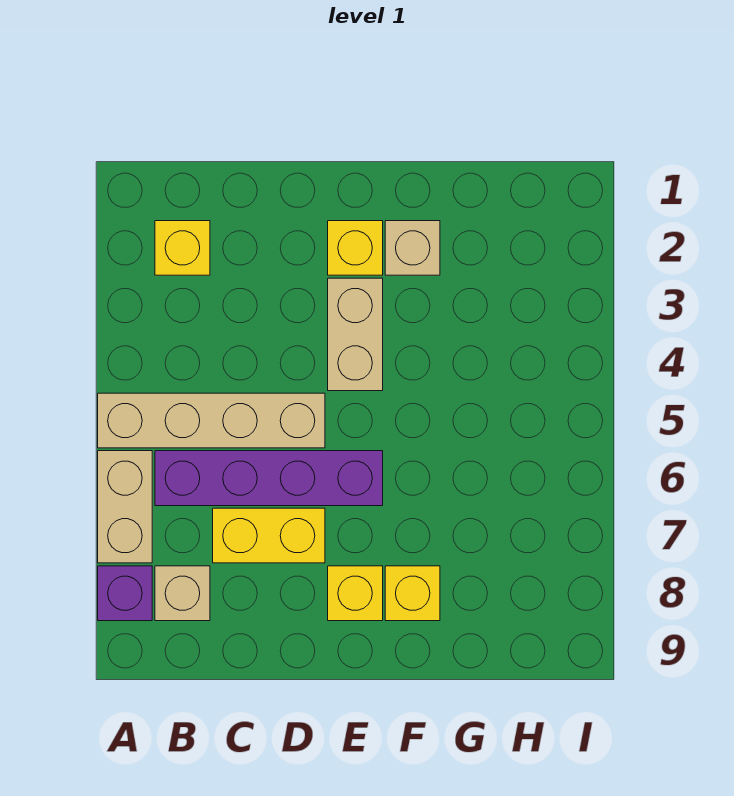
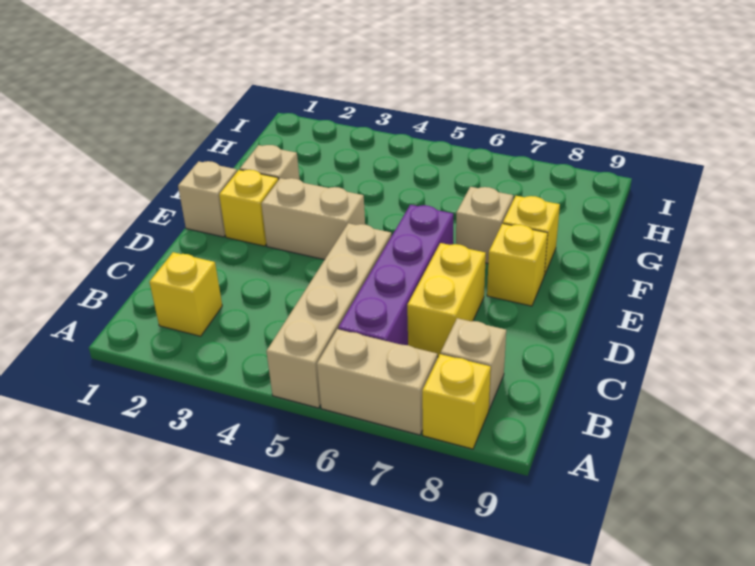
purple 1x1 brick [98,566,152,621] -> yellow 1x1 brick [422,354,491,449]
none -> tan 1x1 brick [178,161,237,237]
none -> tan 1x1 brick [456,187,513,263]

